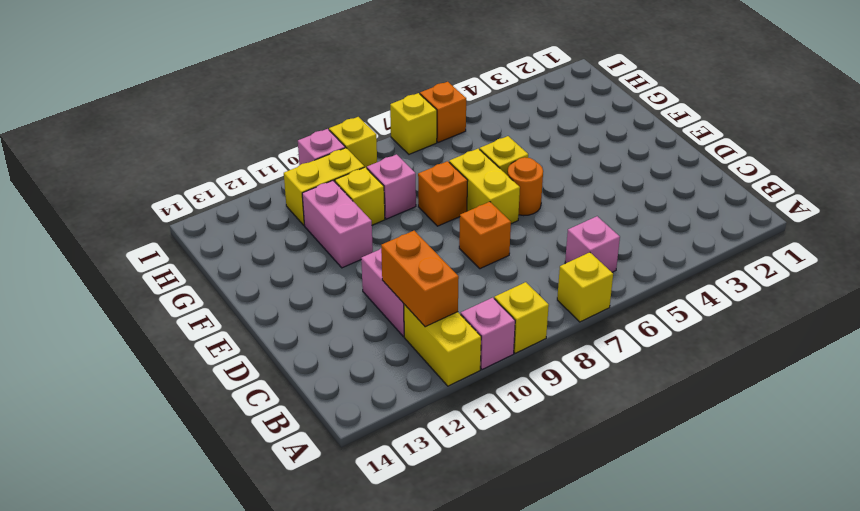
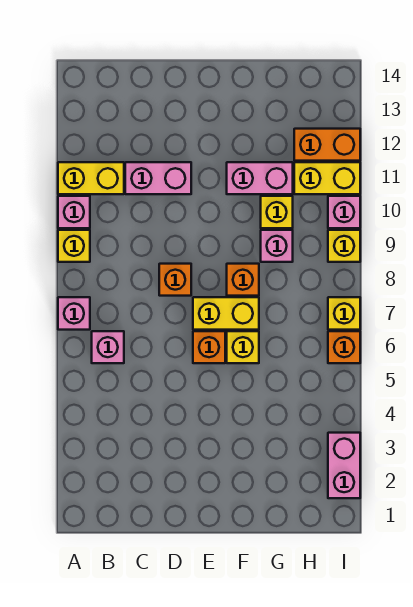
yellow 1x1 brick [557,252,613,322] -> pink 1x1 brick [58,297,90,330]
orange 1x2 brick [381,231,459,327] -> orange 1x2 brick moved to [294,129,360,161]
orange 1x1 round brick [507,157,543,216] -> orange 1x1 brick [193,331,225,363]
yellow 1x2 brick [284,148,364,225] -> yellow 1x2 brick turned to [294,162,360,194]
none -> pink 1x2 brick [328,433,360,498]

